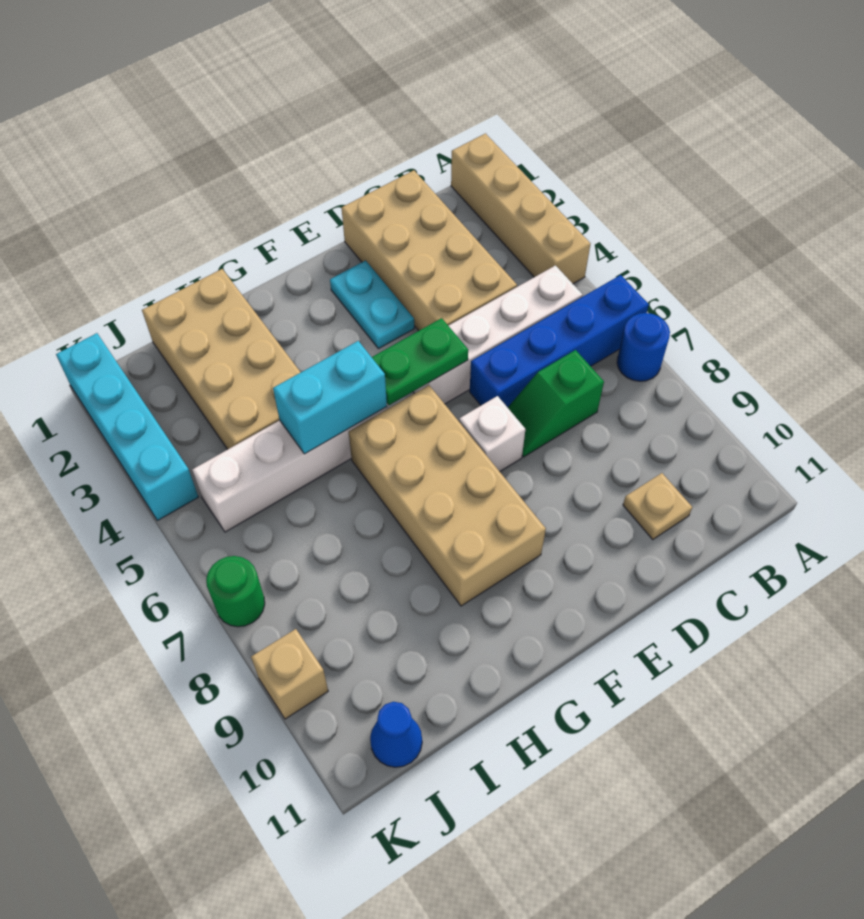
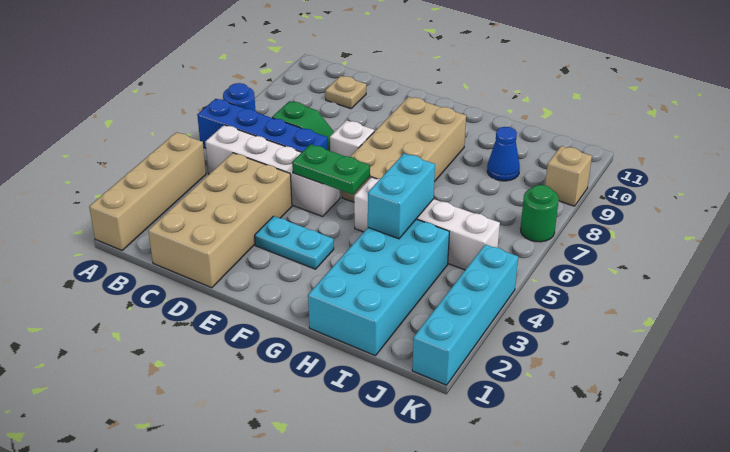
cyan 1x2 plate [330,260,414,349] -> cyan 1x2 plate turned to [255,216,334,269]
cyan 1x2 brick [273,341,387,454] -> cyan 1x2 brick turned to [368,154,435,239]
tan 2x4 brick [142,269,301,450] -> cyan 2x4 brick [308,219,449,356]
blue 1x1 cone [370,702,422,767] -> blue 1x1 cone moved to [487,127,520,181]

